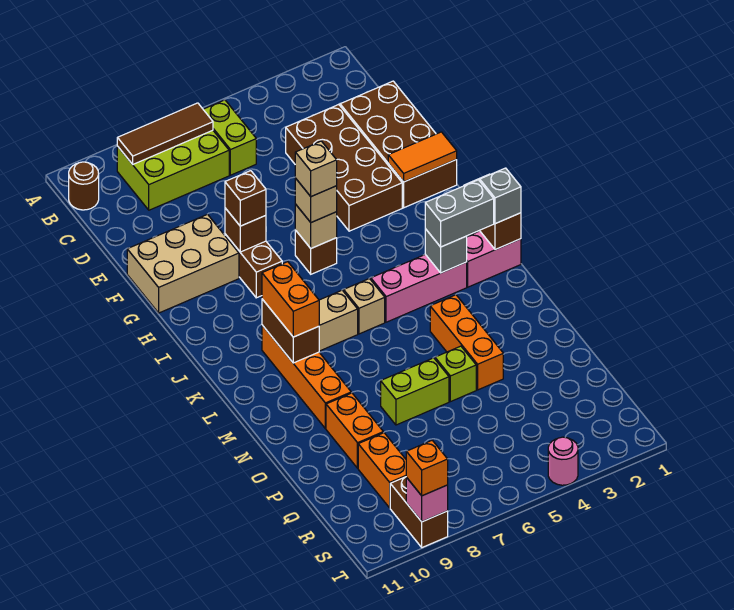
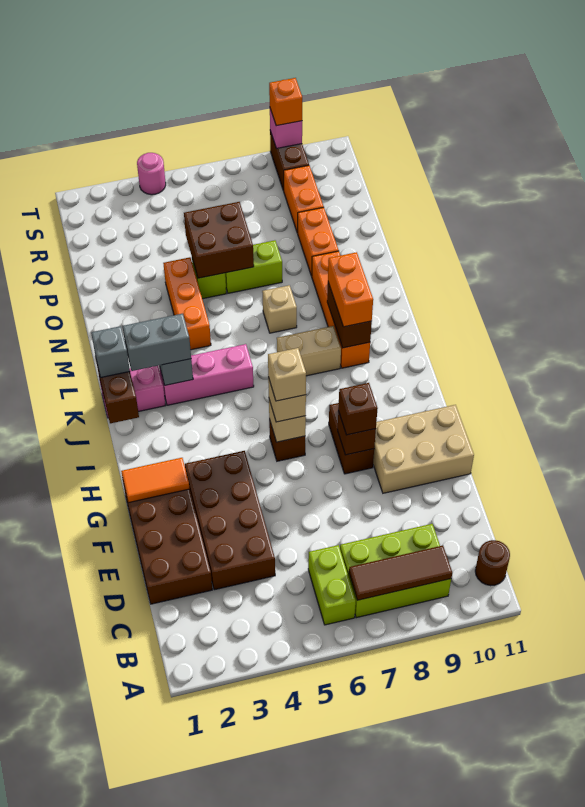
tan 1x1 brick [344,278,385,334] -> tan 1x1 brick moved to [262,285,297,333]
none -> brown 2x2 brick [184,202,254,278]

